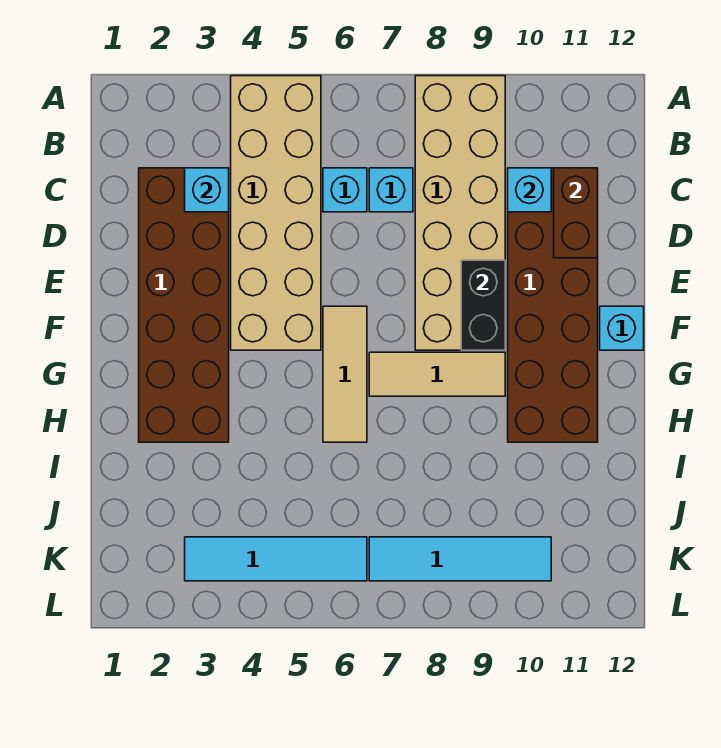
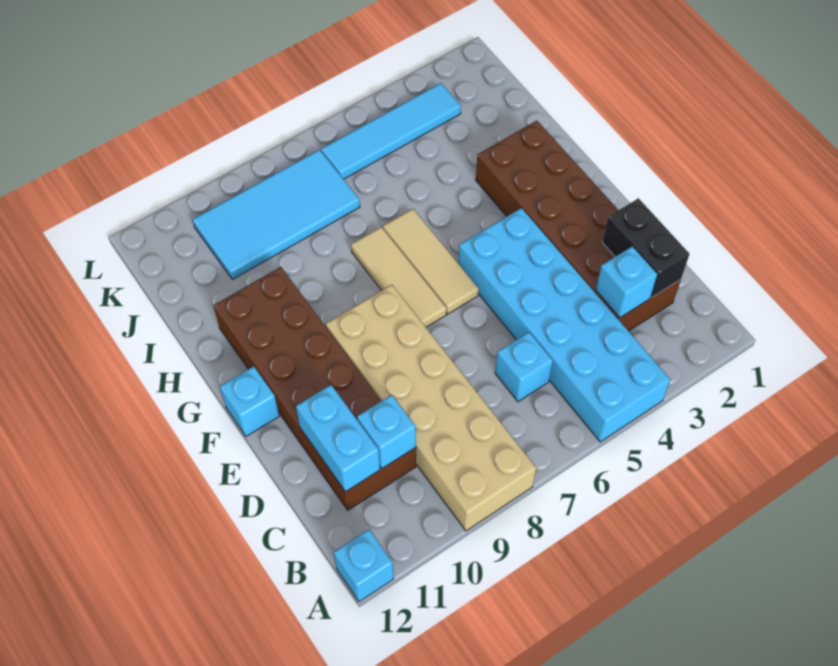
tan 2x6 brick [231,76,321,350] -> cyan 2x6 brick [458,208,670,442]
cyan 1x1 brick [369,168,413,212] -> cyan 1x1 brick moved to [334,529,394,602]
brown 1x2 brick [554,168,598,258] -> cyan 1x2 brick [296,385,380,492]
black 1x2 brick [461,260,505,350] -> black 1x2 brick moved to [602,198,689,298]
tan 1x3 tile [369,352,505,396] -> tan 1x3 tile turned to [351,227,446,327]
cyan 1x4 tile [369,537,551,581] -> cyan 2x4 tile [192,150,360,279]

